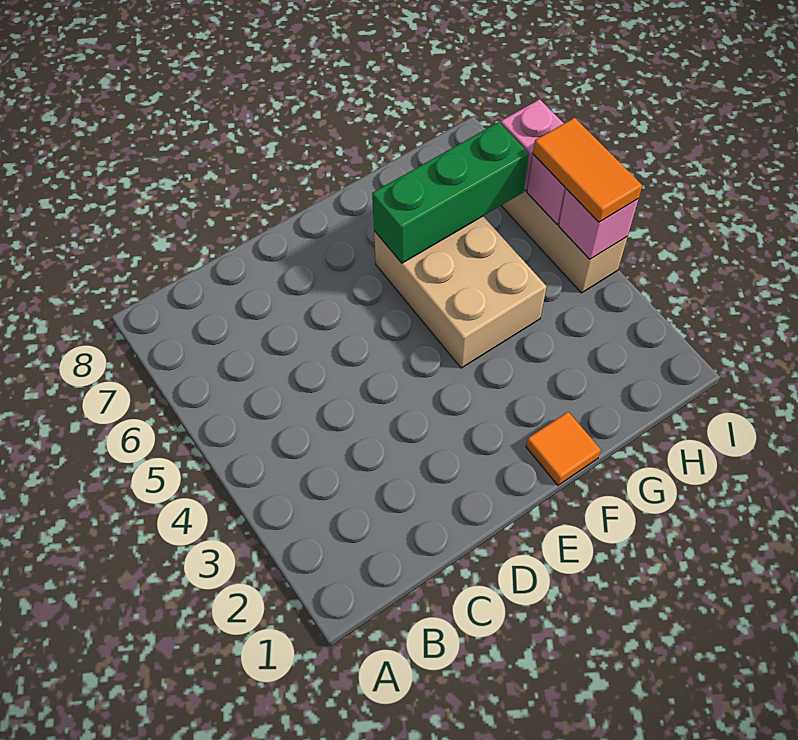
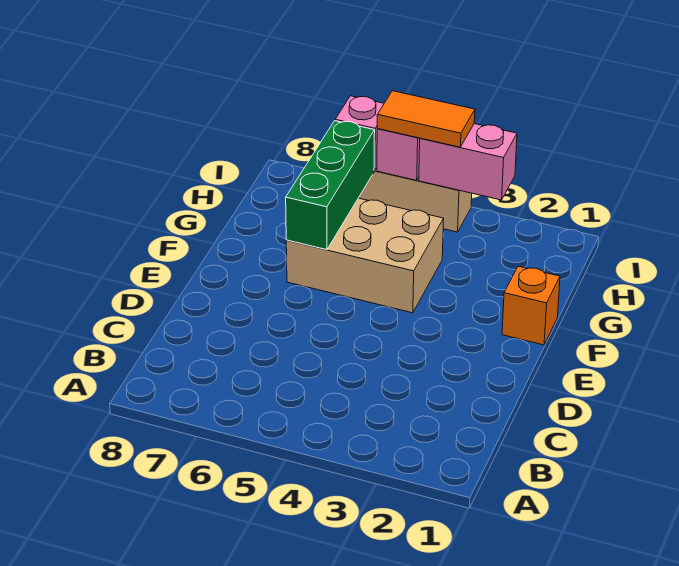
orange 1x1 tile [526,412,601,485] -> orange 1x1 brick [502,266,560,345]
pink 1x1 brick [559,189,638,259] -> pink 1x2 brick [419,124,517,200]

